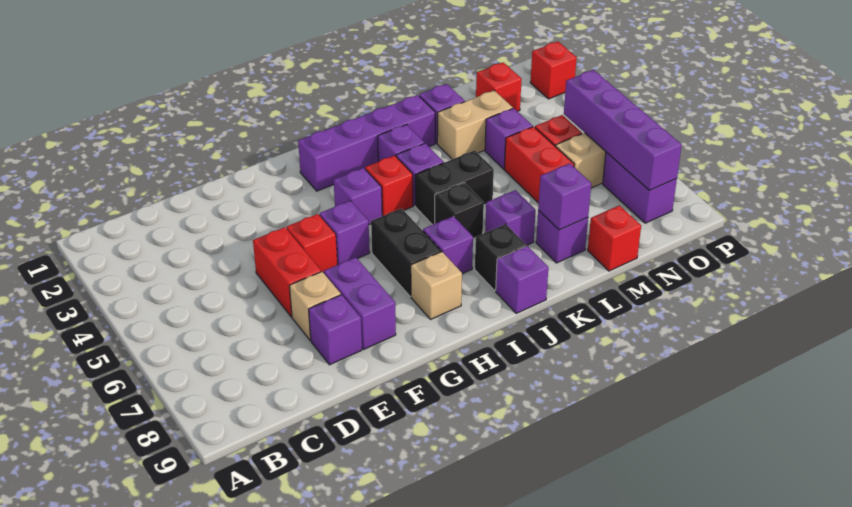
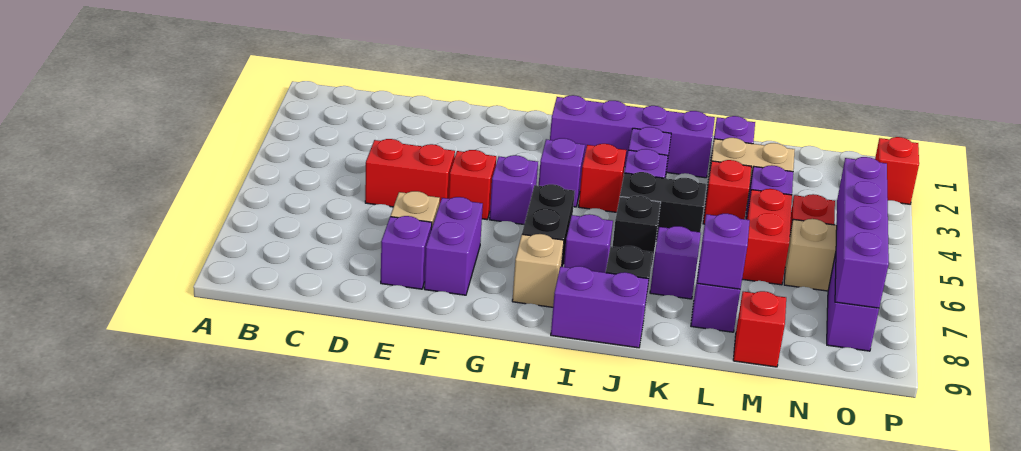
red 1x2 brick [253,227,321,317] -> red 1x2 brick turned to [365,139,455,207]
purple 1x1 brick [496,246,549,313] -> purple 1x2 brick [551,266,649,348]
red 1x1 brick [476,62,521,111] -> red 1x1 brick moved to [703,160,751,224]

